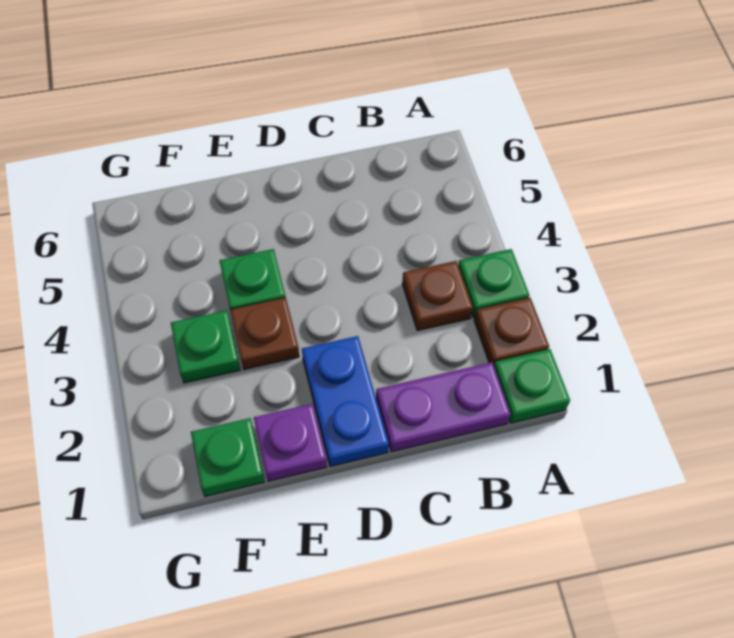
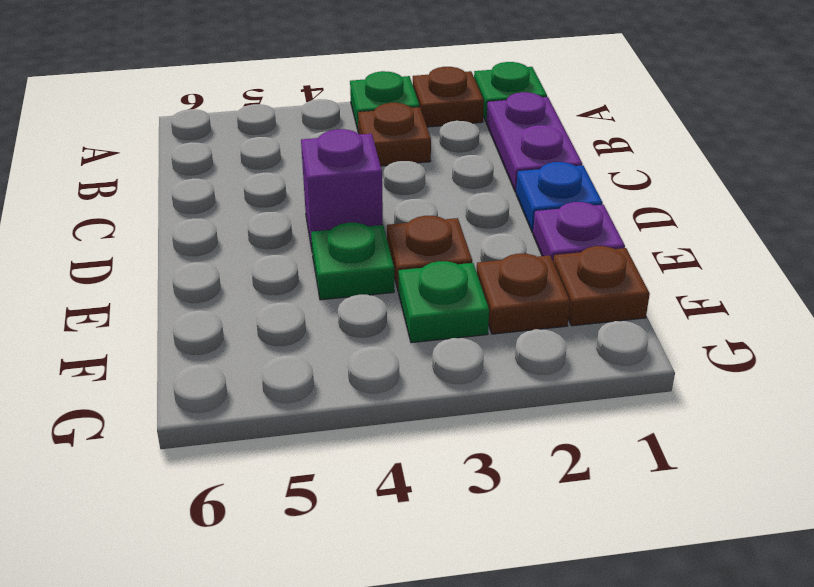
blue 1x2 plate [302,336,389,467] -> blue 1x1 plate [516,162,603,233]
none -> purple 1x1 brick [301,129,383,249]
green 1x1 plate [191,418,265,497] -> brown 1x1 plate [553,246,650,326]
none -> brown 1x1 plate [477,254,570,334]

